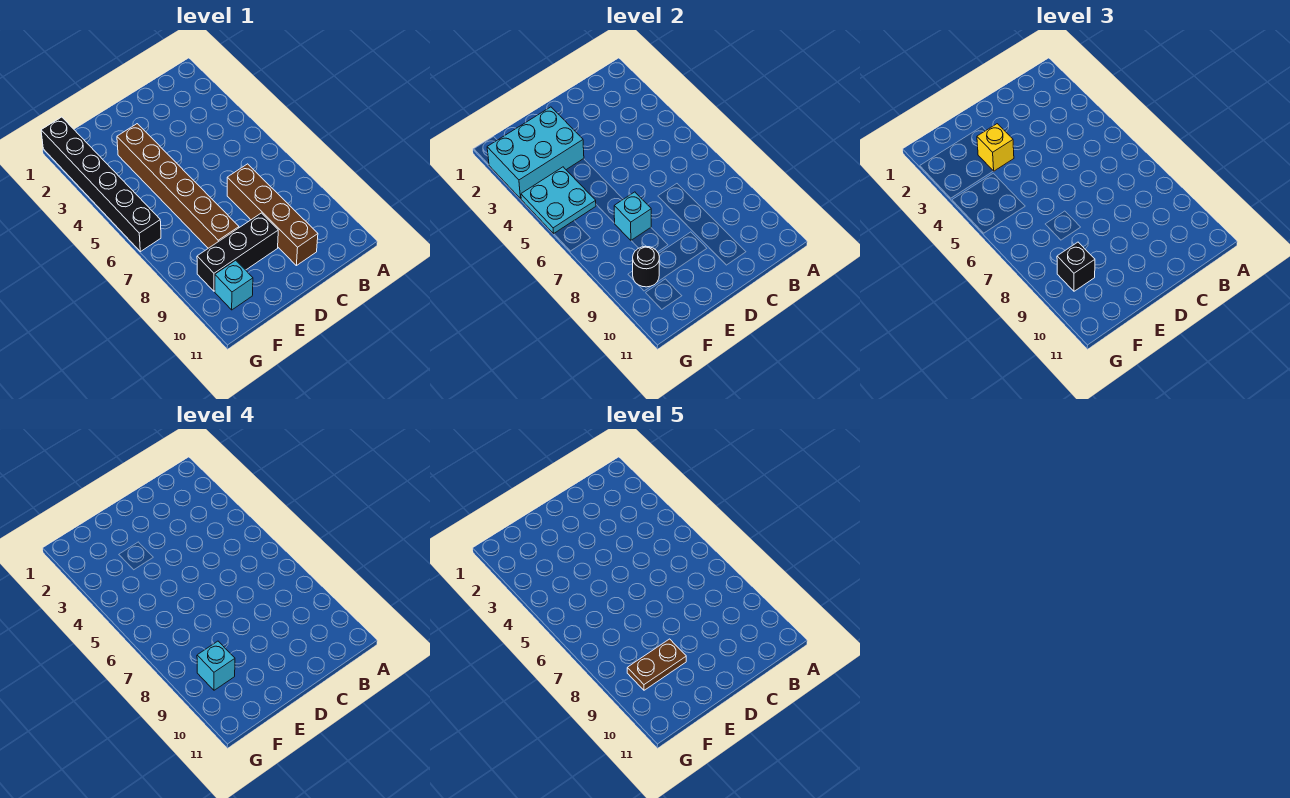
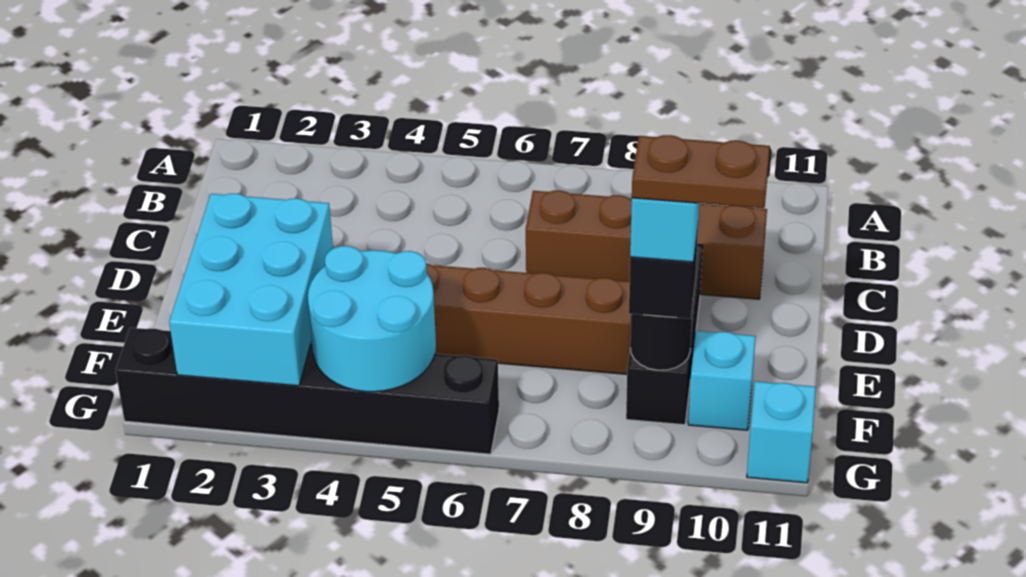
yellow 1x1 brick [977,124,1014,171] -> none
cyan 1x1 brick [614,192,651,240] -> cyan 1x1 brick moved to [747,381,816,483]
brown 1x2 plate [627,639,686,690] -> brown 1x2 plate turned to [632,135,770,208]
cyan 2x2 plate [521,167,596,234] -> cyan 2x2 round brick [308,246,436,392]

